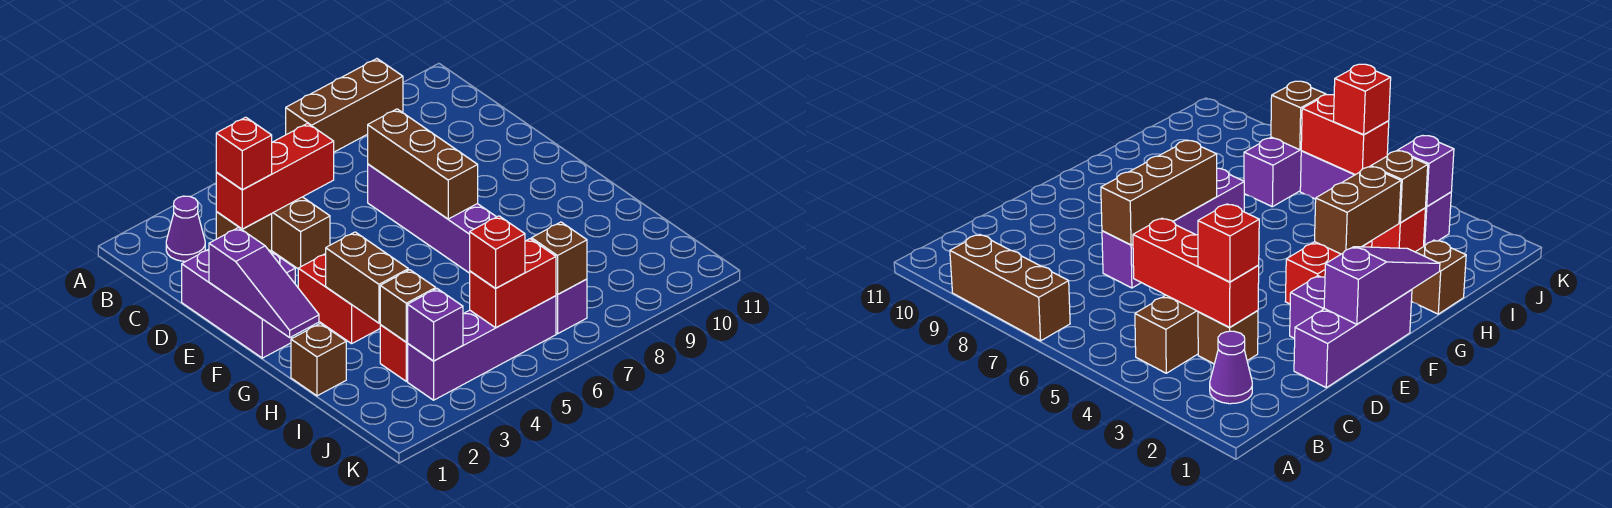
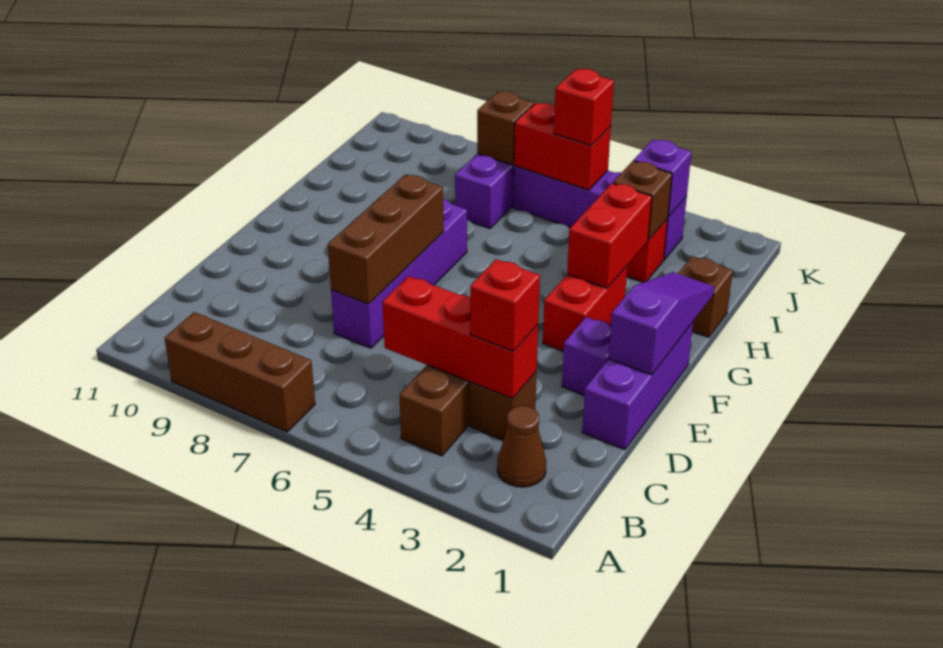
purple 1x1 cone [166,196,205,261] -> brown 1x1 cone [497,406,546,487]
brown 1x2 brick [326,232,408,323] -> red 1x2 brick [567,183,652,288]

